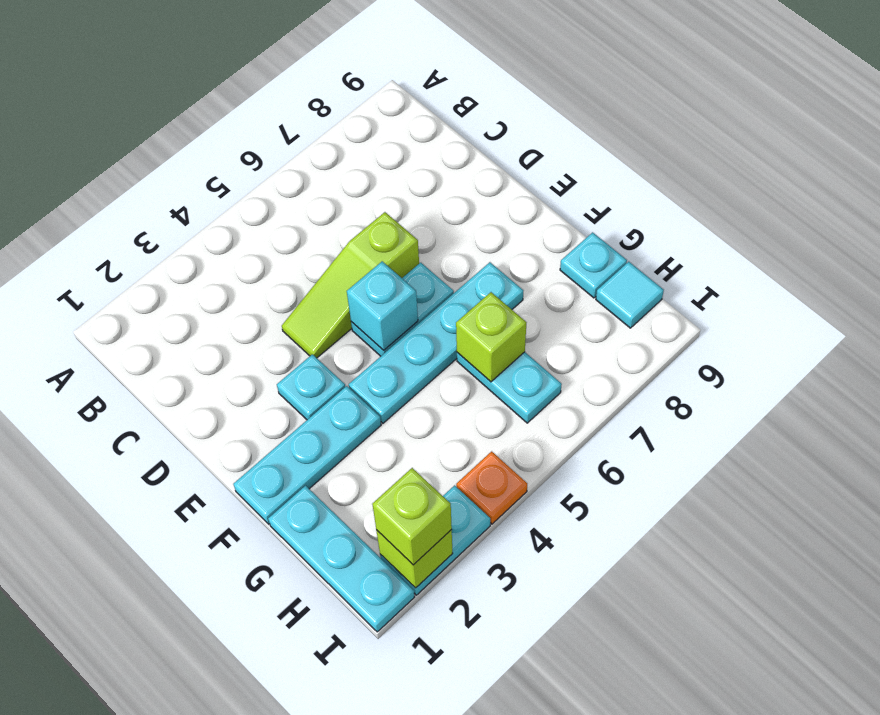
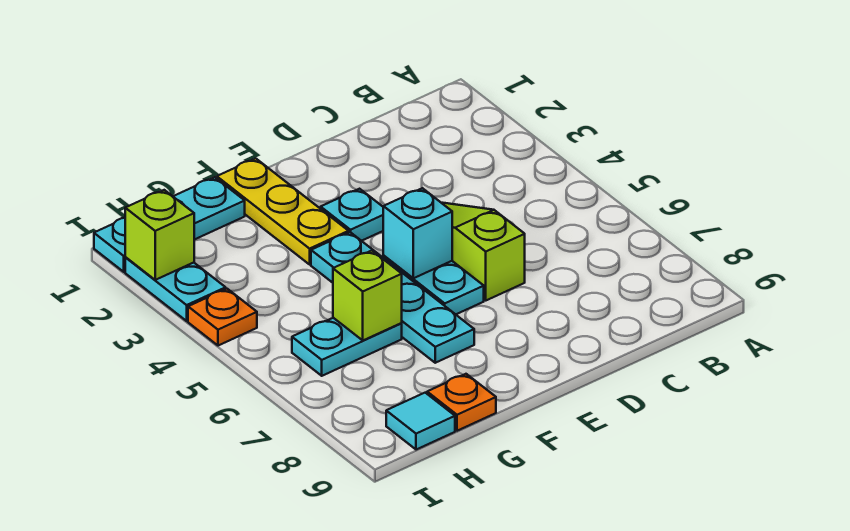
cyan 1x3 plate [234,386,381,524] -> yellow 1x3 plate [217,158,349,264]
cyan 1x1 plate [560,232,627,298] -> orange 1x1 plate [427,374,496,431]
lime 1x1 brick [372,468,452,565] -> none

